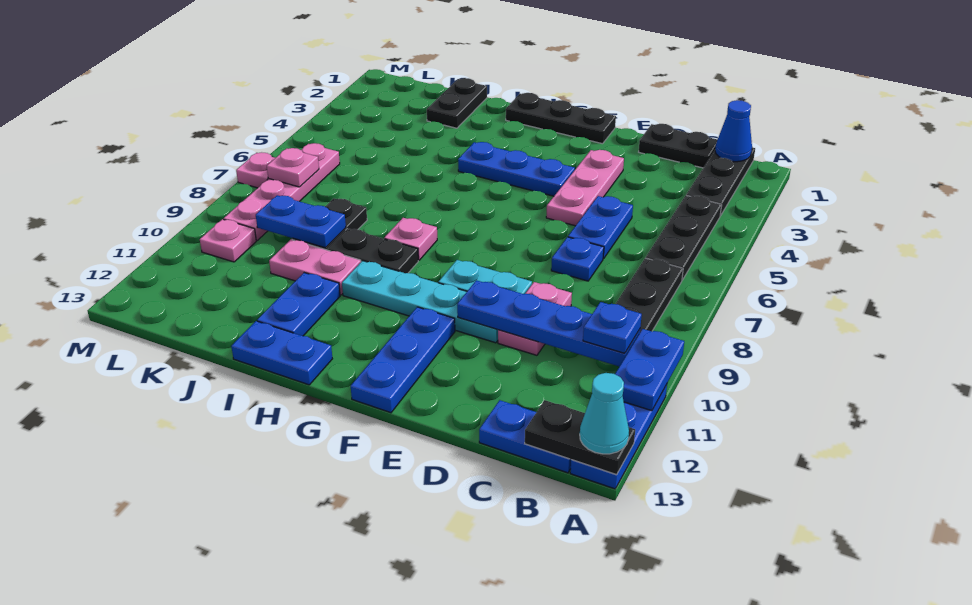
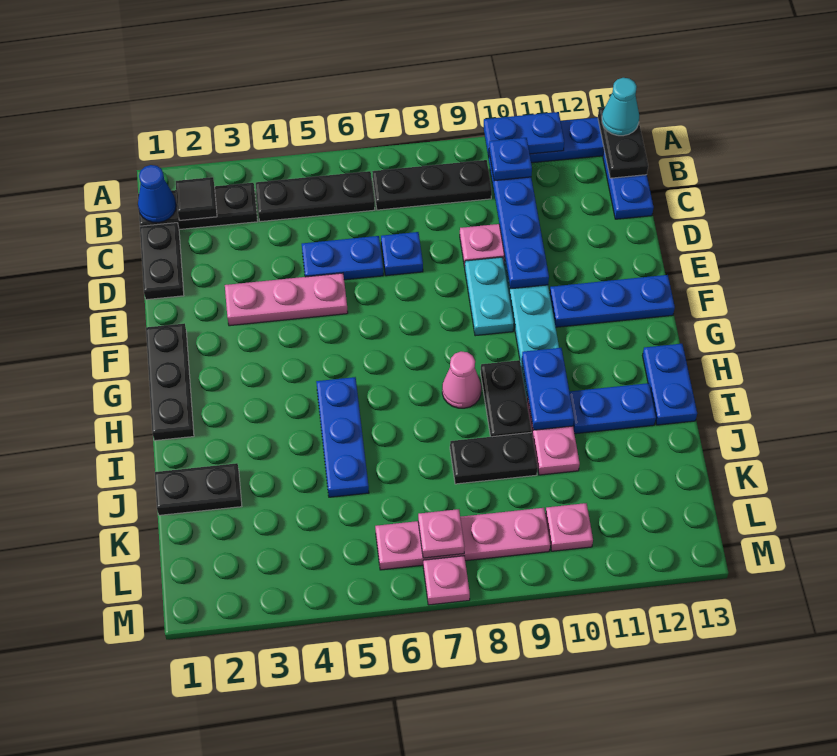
none -> black 1x1 tile [176,177,217,220]
blue 1x3 plate [458,142,575,196] -> blue 1x3 plate moved to [316,377,369,497]
pink 1x1 plate [384,218,437,260] -> pink 1x1 cone [442,351,481,408]
blue 1x2 plate [256,195,346,248] -> blue 1x2 plate moved to [522,348,574,430]

